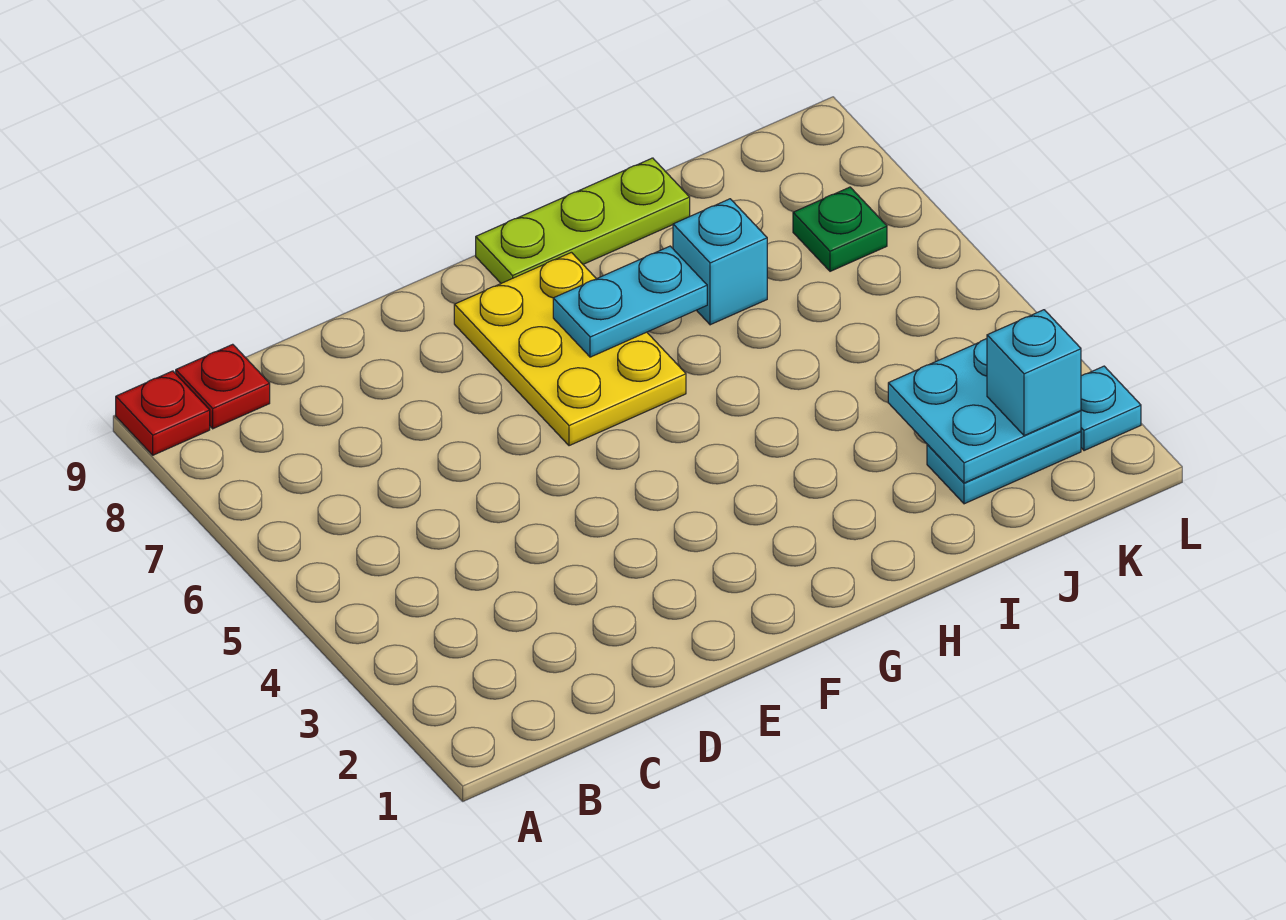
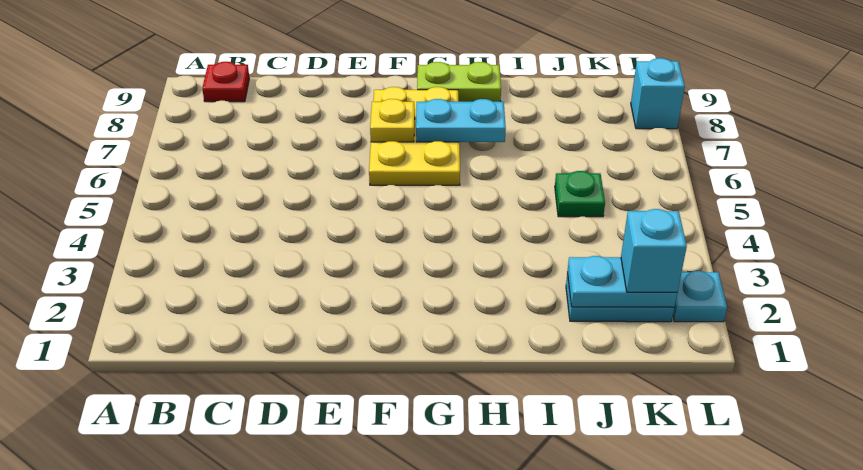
red 1x1 plate [116,371,210,455] -> none
none -> yellow 1x1 plate [370,99,415,142]
lime 1x3 plate [476,158,690,283] -> lime 1x2 plate [417,62,501,102]
cyan 1x1 brick [673,199,767,325] -> cyan 1x1 brick moved to [631,58,685,129]
cyan 2x2 plate [888,339,1081,483] -> cyan 1x2 plate [567,256,677,307]
green 1x1 plate [793,187,887,271] -> green 1x1 plate moved to [555,171,605,217]

